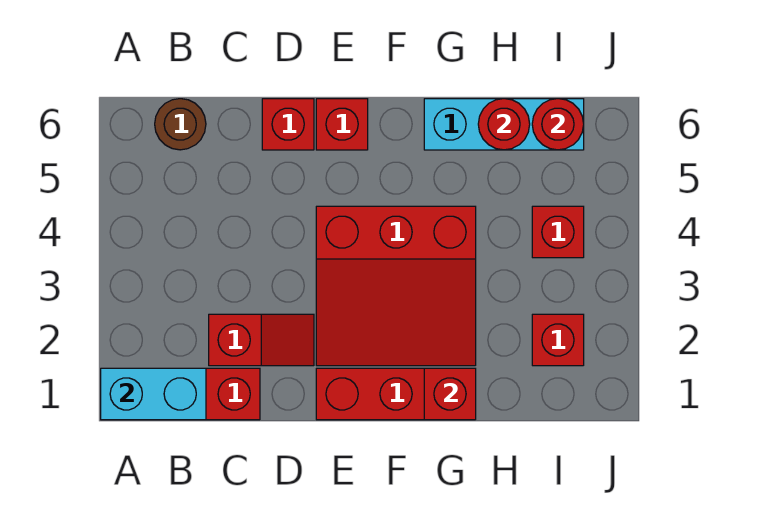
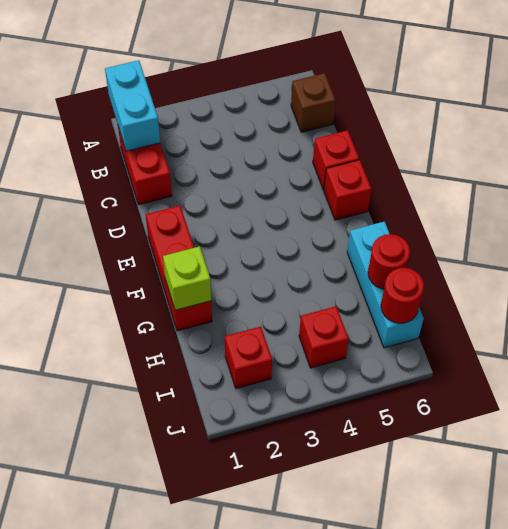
brown 1x1 round brick [155,99,206,150] -> brown 1x1 brick [291,73,336,132]
red 1x2 slope [209,314,314,366] -> none
red 3x3 slope [316,206,476,366] -> none
red 1x1 brick [424,368,476,420] -> lime 1x1 brick [163,246,211,310]

